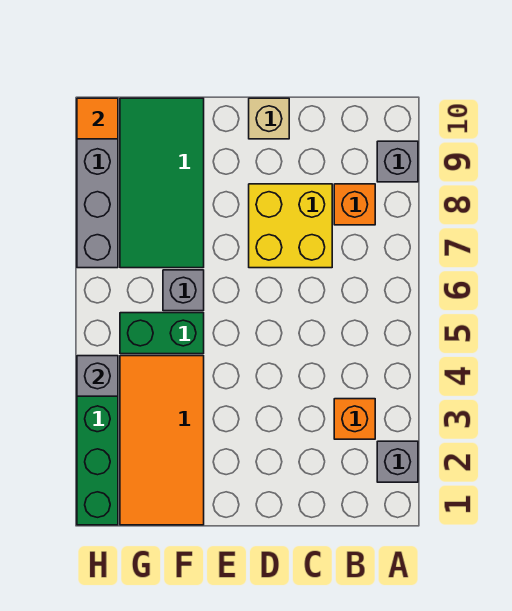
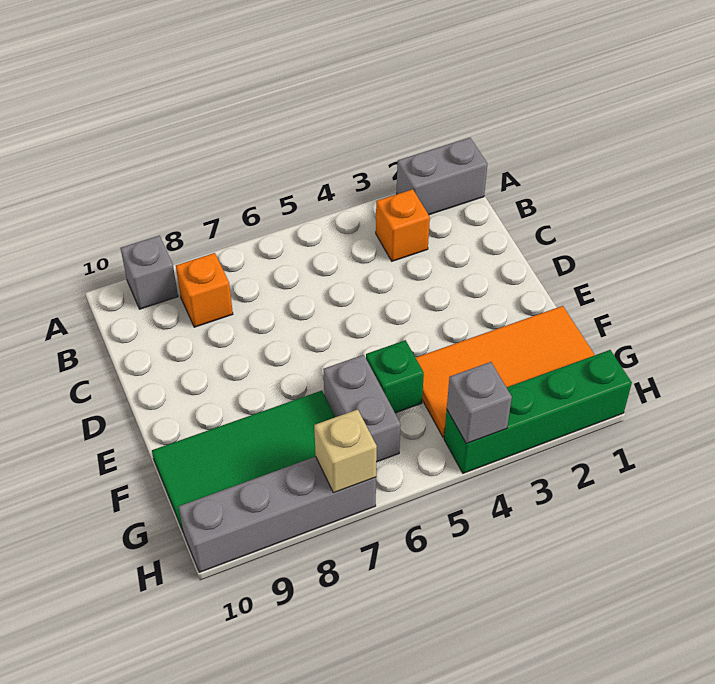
grey 1x1 brick [377,441,418,482] -> grey 1x2 brick [397,138,487,215]
yellow 2x2 brick [249,184,332,268] -> none
tan 1x1 brick [249,98,289,139] -> tan 1x1 brick moved to [314,409,377,493]
green 1x2 brick [120,313,204,354] -> green 1x1 brick [366,340,424,413]
grey 1x1 brick [163,270,204,311] -> grey 1x2 brick [323,355,401,462]
orange 1x1 tile [77,98,118,139] -> none

